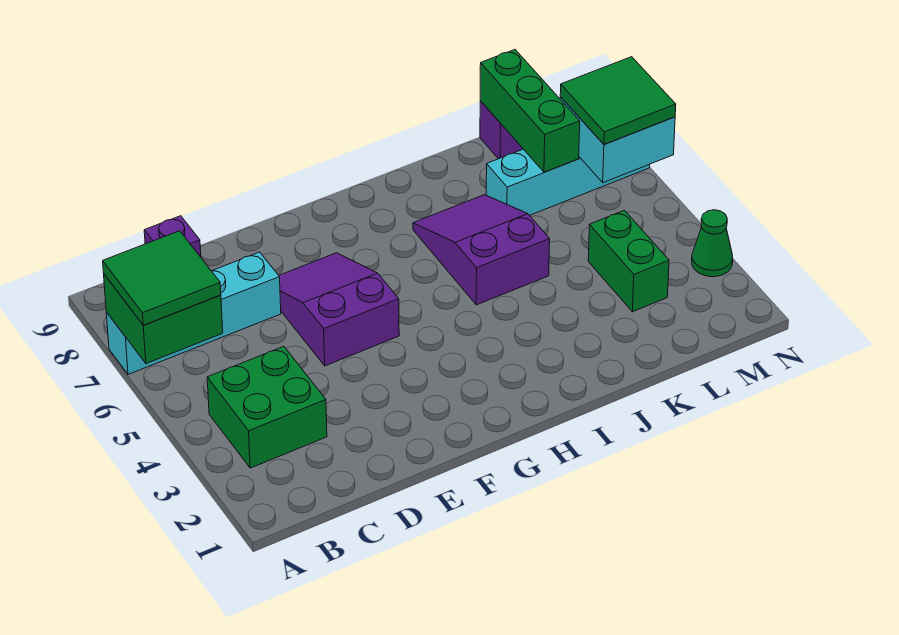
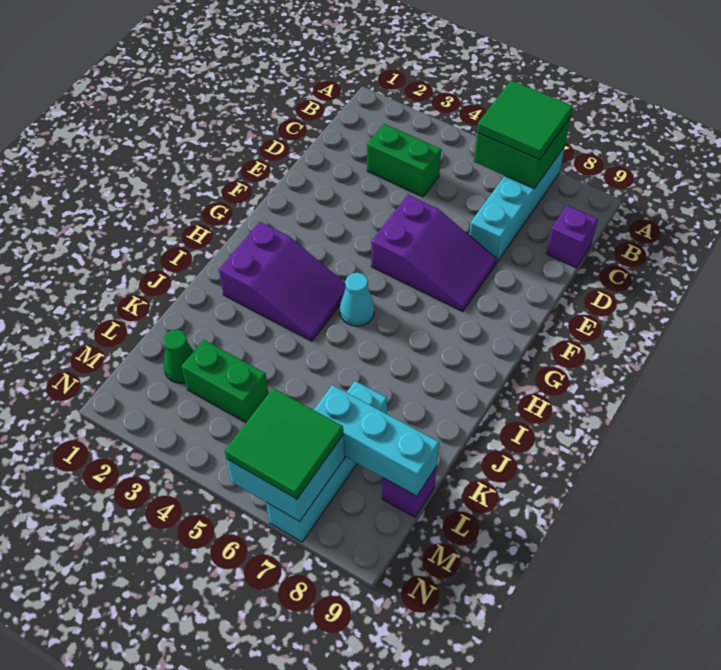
green 2x2 brick [207,346,327,468] -> green 1x2 brick [367,124,441,197]
none -> cyan 1x1 cone [340,273,374,326]
purple 2x3 slope [413,195,550,305] -> purple 2x3 slope moved to [219,222,346,341]
green 1x3 brick [480,50,580,172] -> cyan 1x3 brick [314,385,439,496]
green 1x1 cone [692,210,733,277] -> green 1x1 cone moved to [163,330,194,383]

